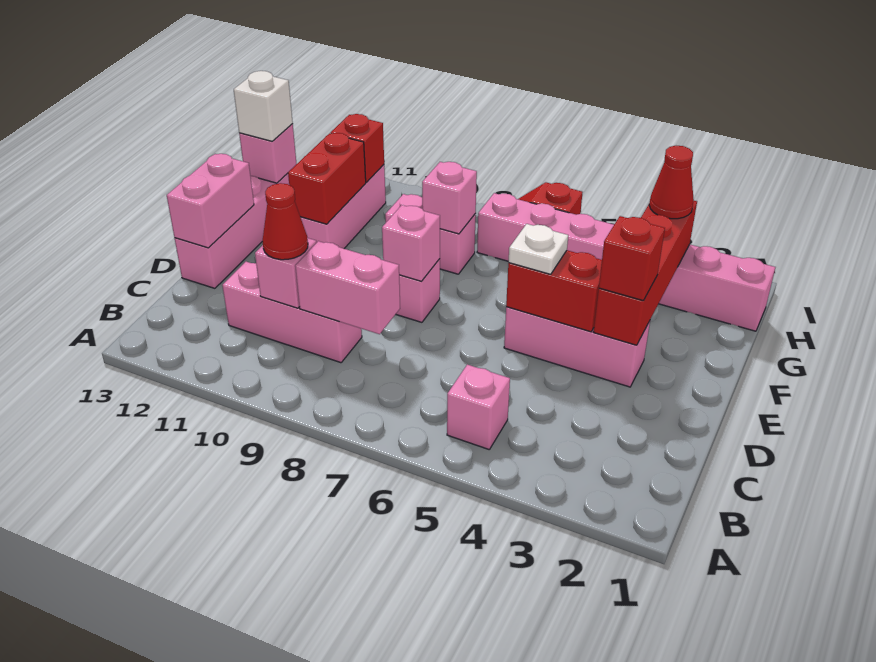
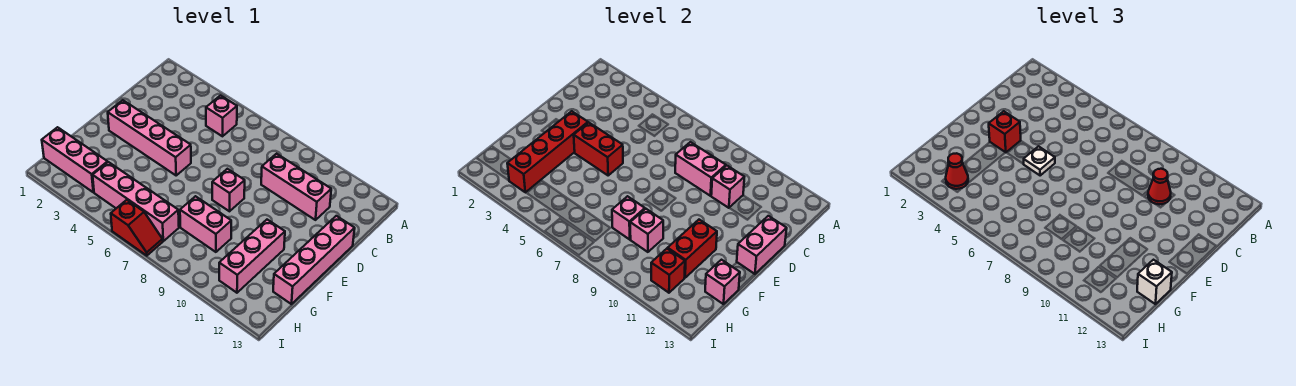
pink 1x3 brick [504,307,650,387] -> pink 1x4 brick [108,100,191,175]
pink 1x1 brick [382,205,440,281] -> pink 1x1 brick moved to [630,209,663,252]

